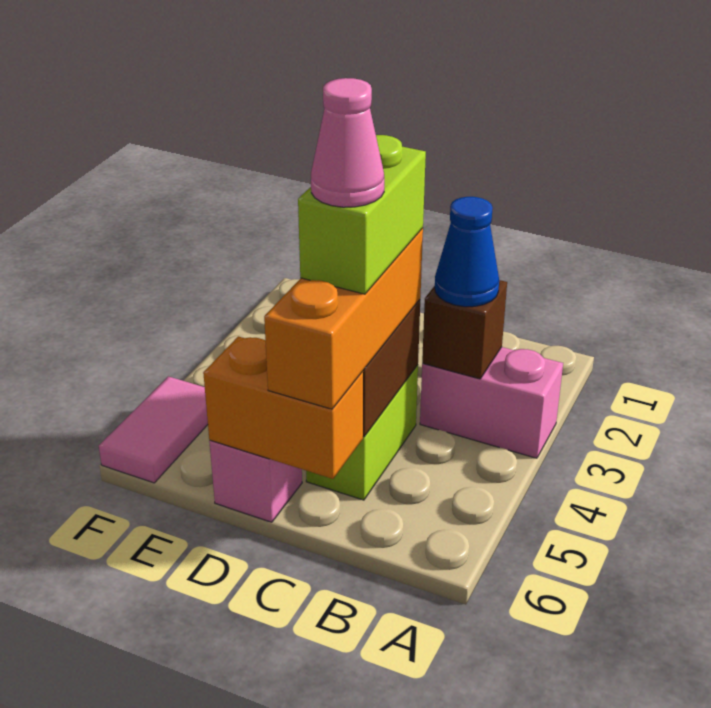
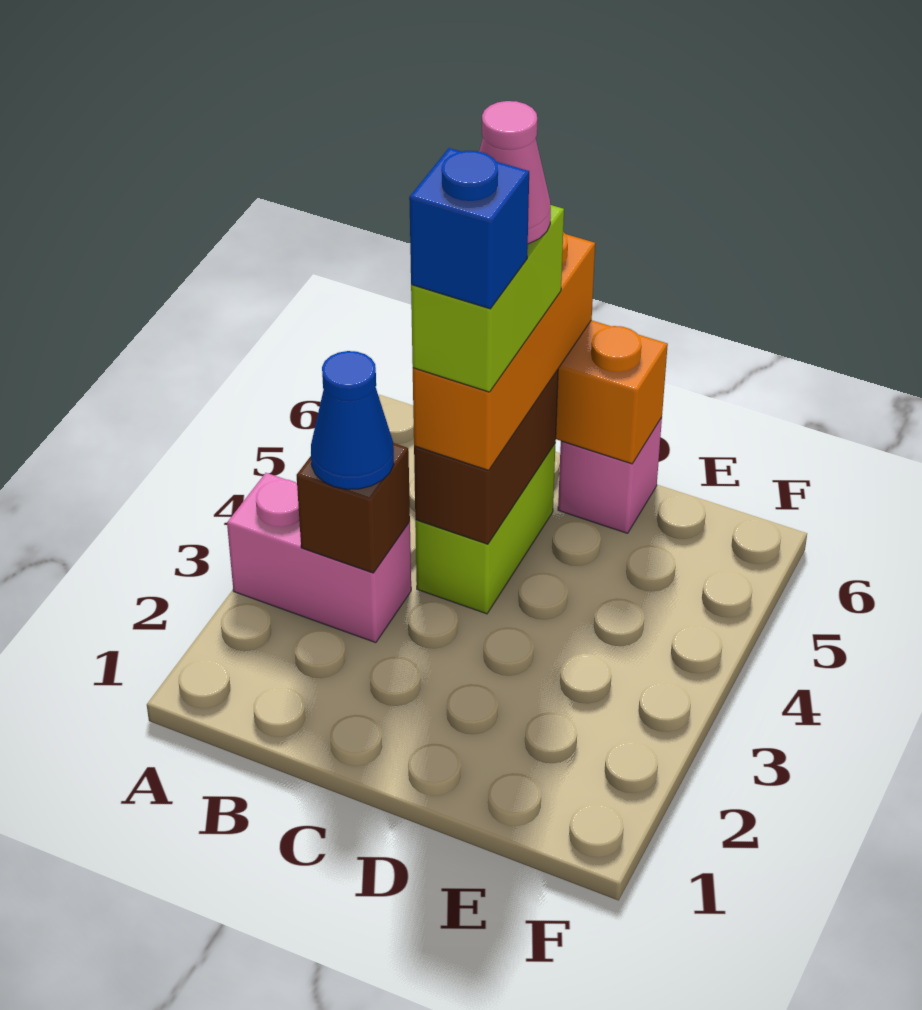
none -> blue 1x1 brick [409,148,529,309]
pink 1x2 tile [99,376,208,483] -> none

